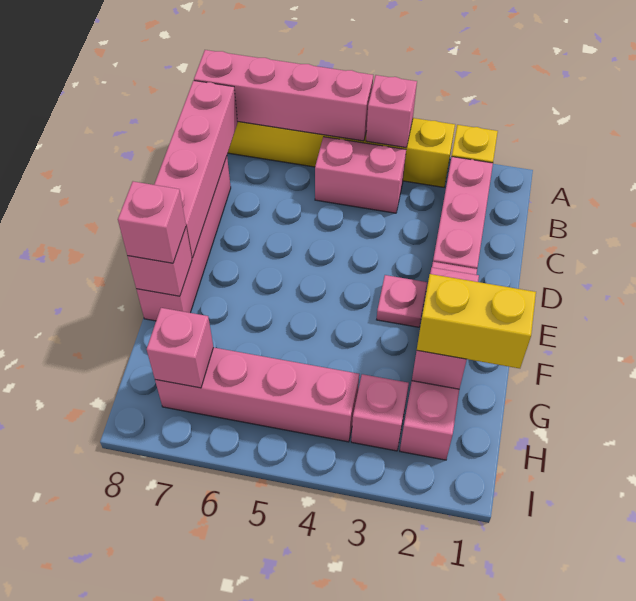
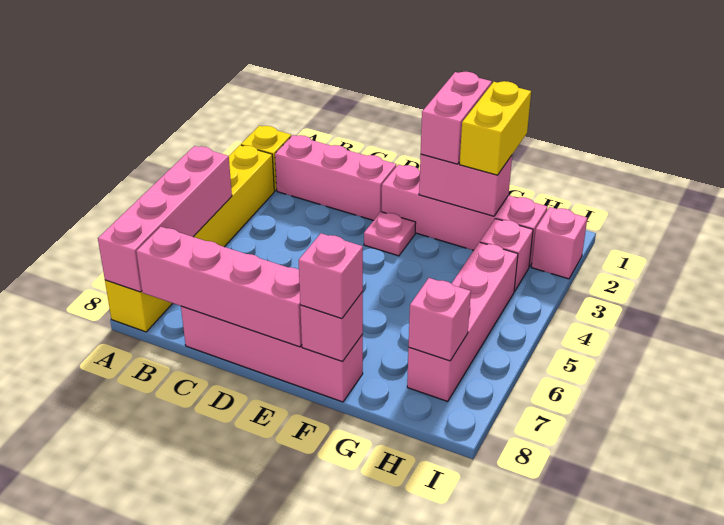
pink 1x1 brick [366,75,417,147] -> pink 1x1 brick moved to [532,207,587,279]
pink 1x2 brick [315,137,406,213] -> pink 1x2 brick moved to [421,72,492,164]

